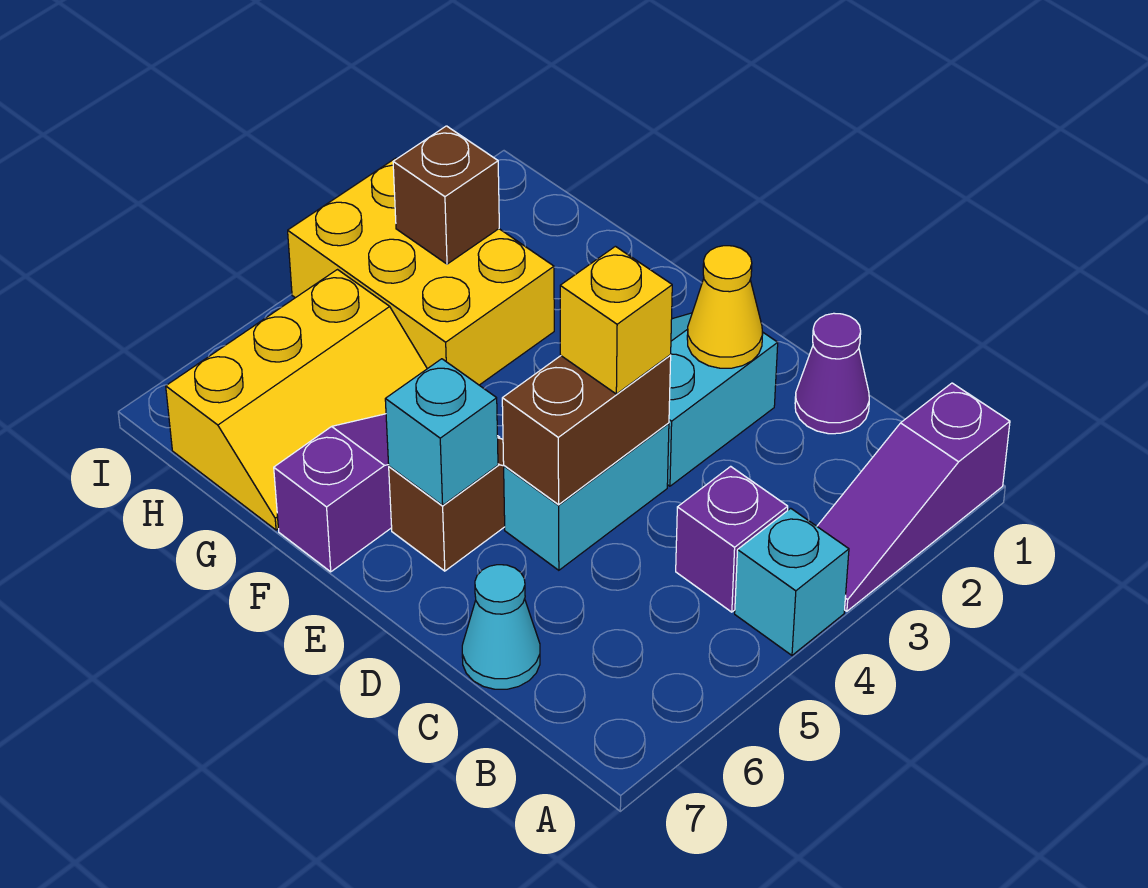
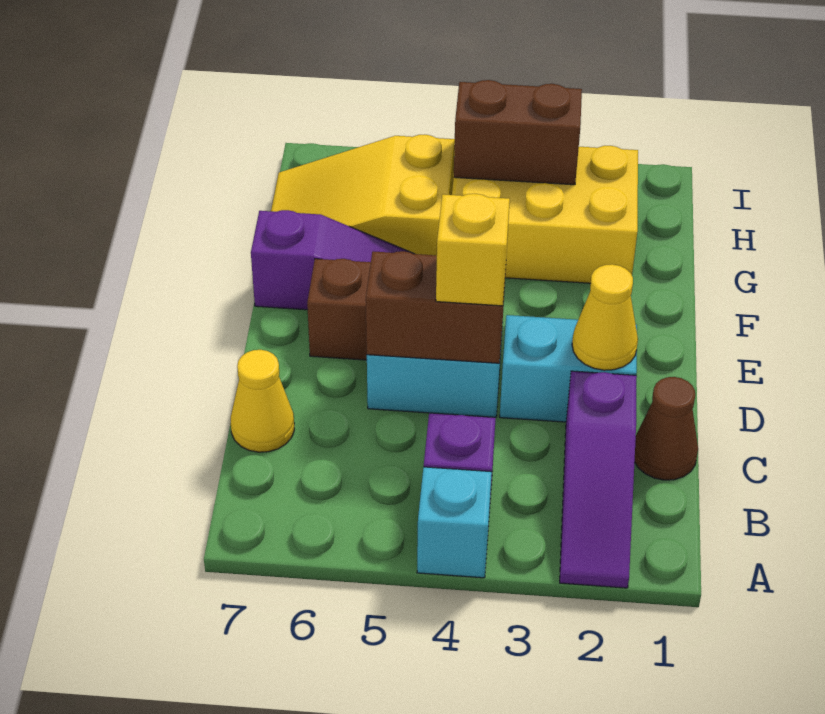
purple 1x3 slope [817,383,1010,611] -> purple 1x3 slope turned to [560,371,637,588]
purple 1x1 cone [795,313,869,434] -> brown 1x1 cone [635,377,698,480]
cyan 1x1 cone [462,565,540,689] -> yellow 1x1 cone [231,350,294,452]
cyan 1x1 brick [385,359,498,505] -> none
yellow 2x3 brick [288,158,554,385] -> yellow 2x3 brick turned to [452,146,638,283]
yellow 2x3 slope [166,270,427,530] -> yellow 2x3 slope turned to [271,135,455,255]
brown 1x1 brick [393,126,499,264] -> brown 1x2 brick [454,80,582,185]

